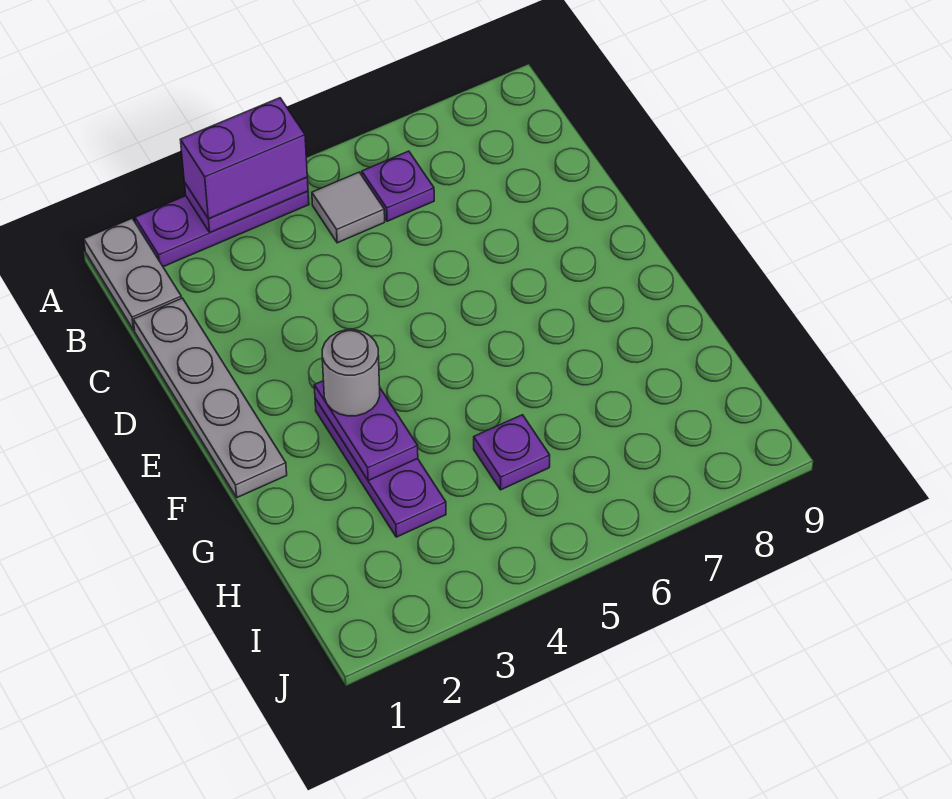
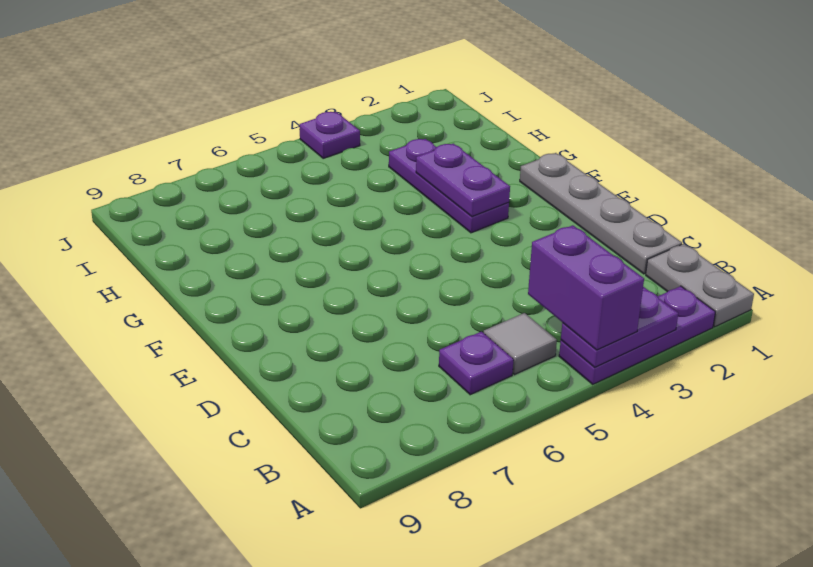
purple 1x2 brick [180,98,307,219] -> purple 1x2 brick turned to [528,225,644,350]
grey 1x1 round brick [322,330,380,416] -> none
purple 1x1 plate [474,415,550,490] -> purple 1x1 plate moved to [300,112,360,158]

